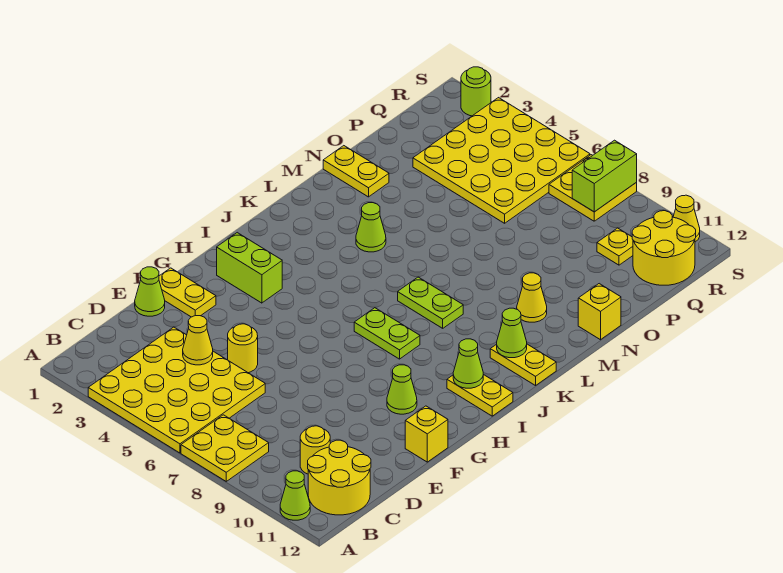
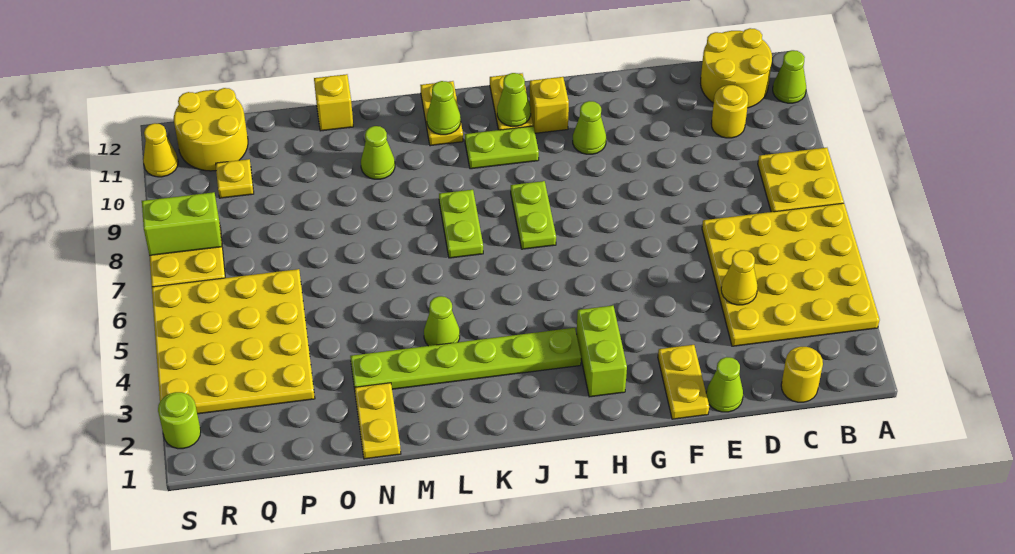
yellow 1x1 round brick [228,324,258,373] -> yellow 1x1 round brick moved to [781,347,823,402]
yellow 1x1 brick [405,406,448,462] -> yellow 1x1 brick moved to [530,77,569,133]
none -> lime 1x6 plate [350,328,581,389]
none -> lime 1x2 plate [465,126,539,169]
yellow 1x1 cone [517,273,547,322] -> lime 1x1 cone [361,126,395,179]

